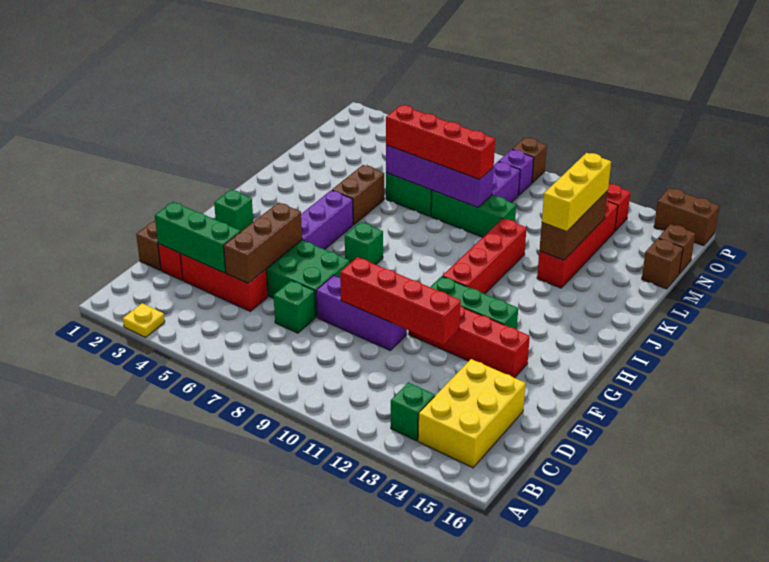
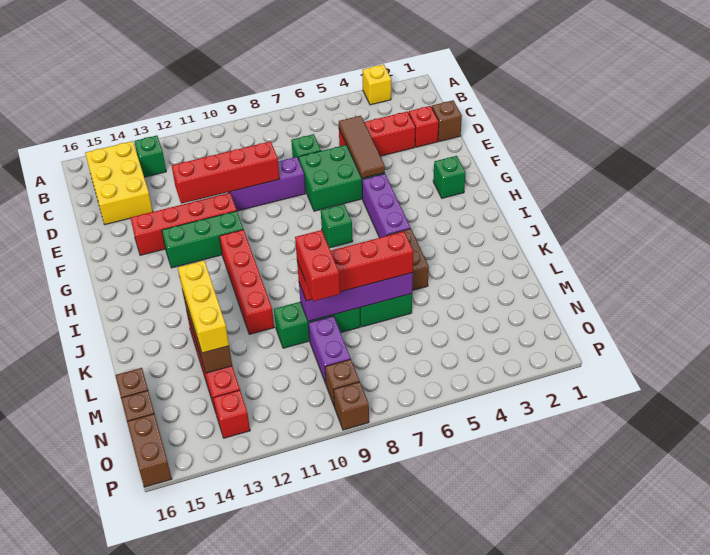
yellow 1x1 plate [123,303,165,337] -> yellow 1x1 brick [362,65,391,105]
green 1x3 brick [155,202,241,273] -> none
brown 1x3 brick [224,203,302,283] -> brown 1x3 tile [339,116,385,178]
none -> red 1x2 brick [295,230,340,301]
purple 1x1 brick [499,149,534,195] -> brown 1x1 brick [325,359,360,407]
brown 1x2 brick [654,188,719,246] -> brown 1x2 brick turned to [127,414,172,487]

